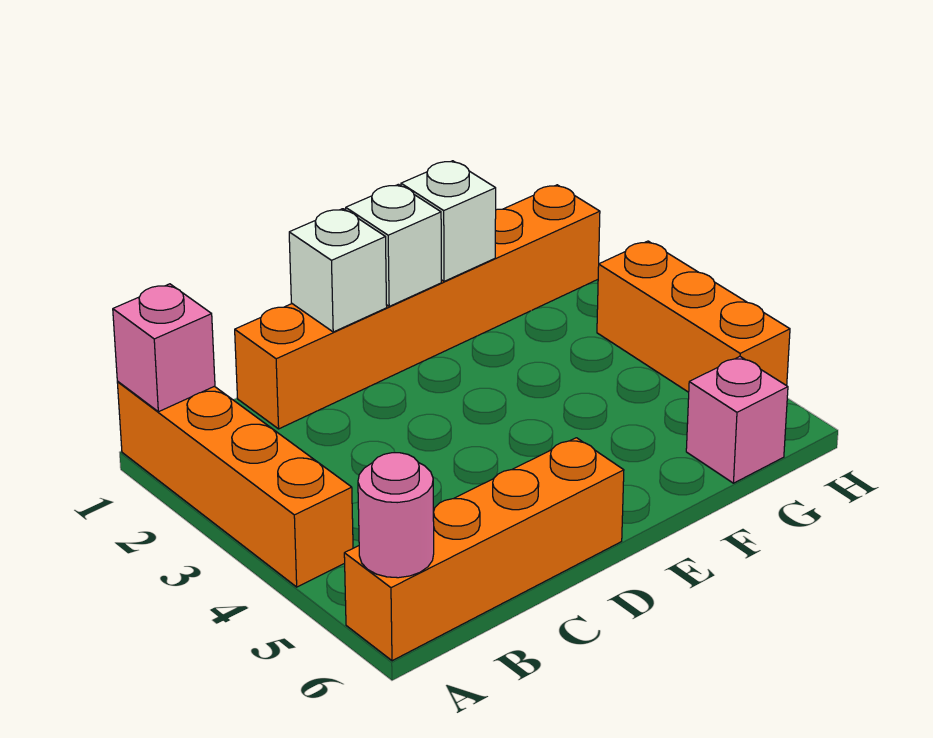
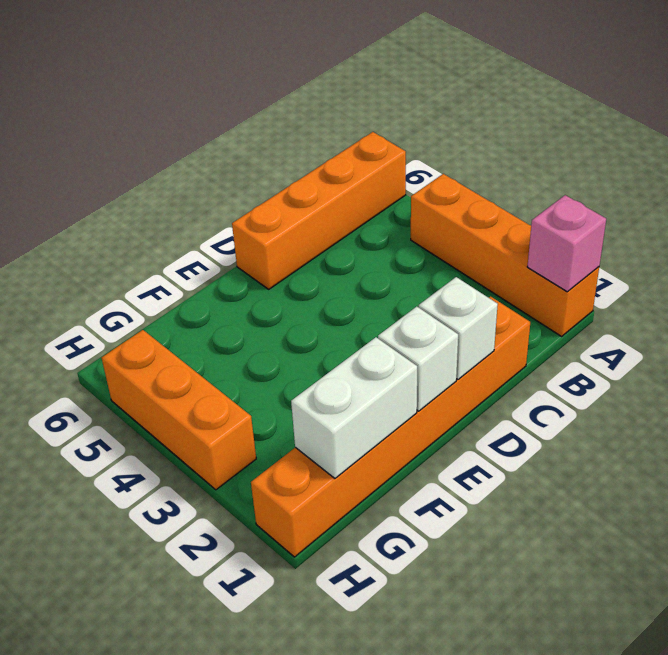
pink 1x1 round brick [358,453,434,578] -> none
white 1x1 brick [401,161,496,281] -> white 1x2 brick [291,337,417,478]
pink 1x1 brick [686,357,788,483] -> none

